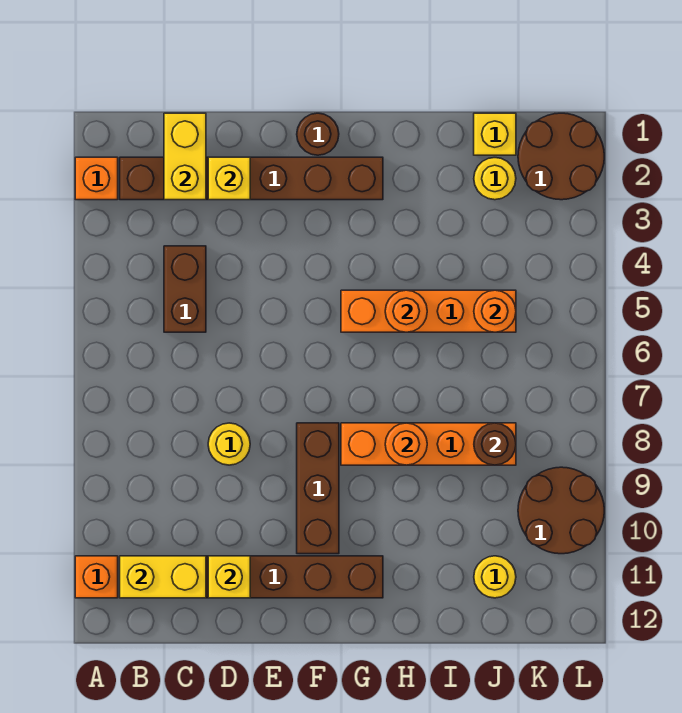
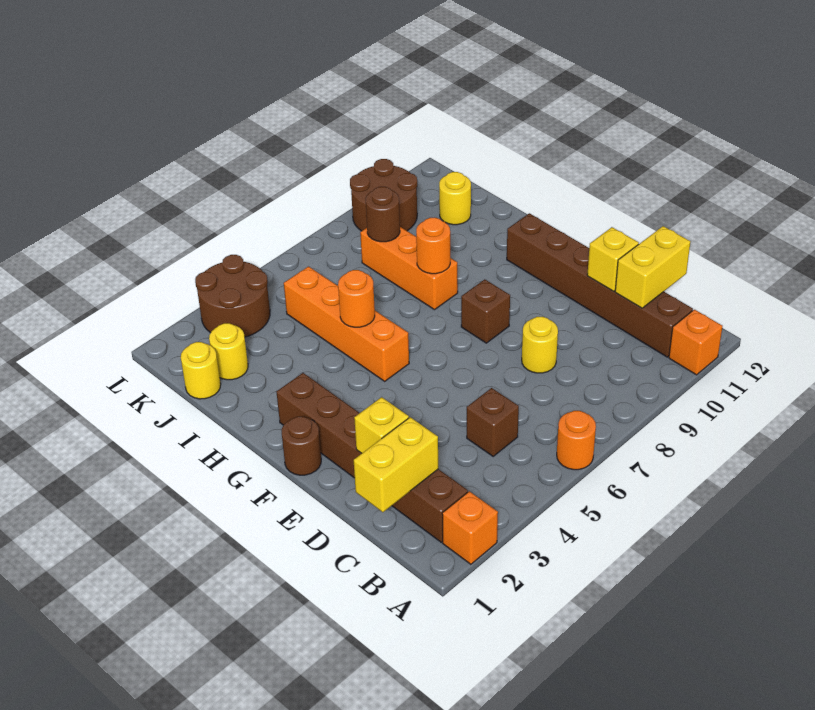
yellow 1x2 brick [120,556,206,598] -> yellow 1x2 brick turned to [615,226,690,308]
brown 1x2 brick [164,246,206,332] -> brown 1x1 brick [467,388,519,456]
brown 1x3 brick [297,423,339,554] -> brown 1x1 brick [461,279,510,343]
orange 1x4 brick [341,423,516,465] -> orange 1x3 brick [360,227,458,310]
yellow 1x1 brick [474,113,516,155] -> yellow 1x1 round brick [181,342,221,399]
orange 1x1 round brick [474,290,516,332] -> orange 1x1 round brick moved to [557,411,596,470]
brown 2x2 round brick [518,113,604,200] -> brown 2x2 round brick moved to [195,255,270,337]

